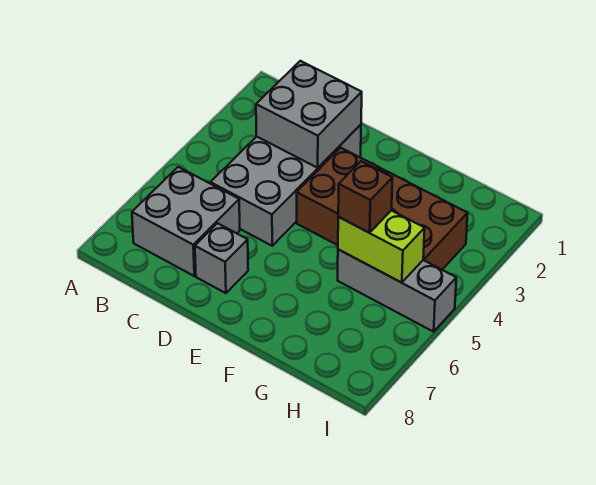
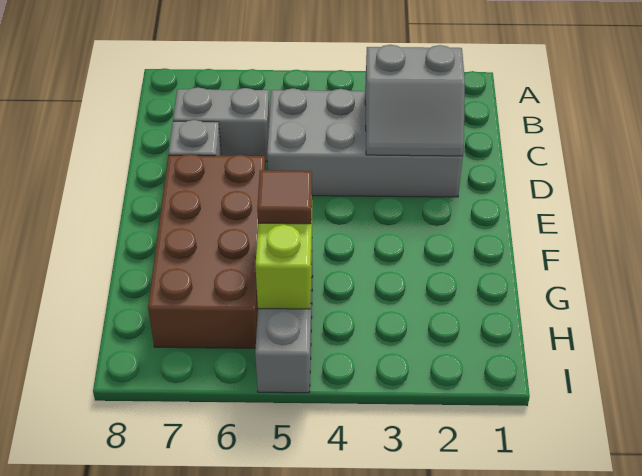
grey 2x2 brick [132,167,240,276] -> grey 1x2 brick [173,87,270,161]
grey 2x2 brick [256,61,362,168] -> grey 2x2 slope [365,45,465,156]
brown 2x4 brick [297,148,468,270] -> brown 2x4 brick moved to [148,154,265,348]
brown 1x1 brick [338,161,392,233] -> brown 1x1 tile [257,170,312,224]

